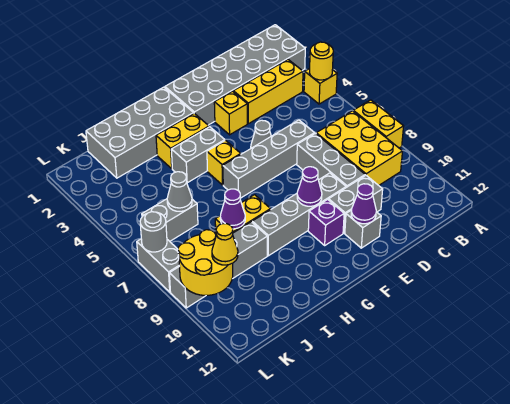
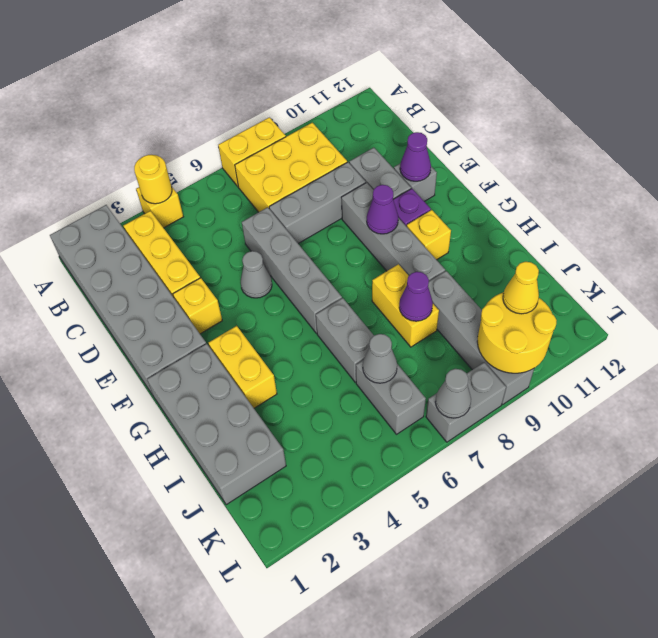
grey 1x2 brick [171,127,225,183] -> grey 1x2 brick moved to [316,298,374,382]
yellow 1x1 brick [207,141,241,185] -> yellow 1x1 brick moved to [407,210,451,260]
grey 1x1 round brick [140,212,167,252] -> grey 1x1 cone [435,369,471,418]

